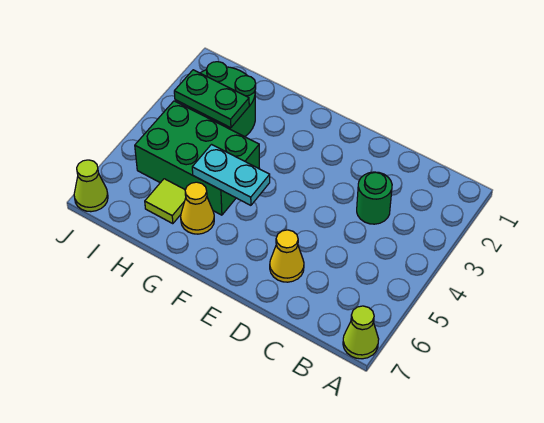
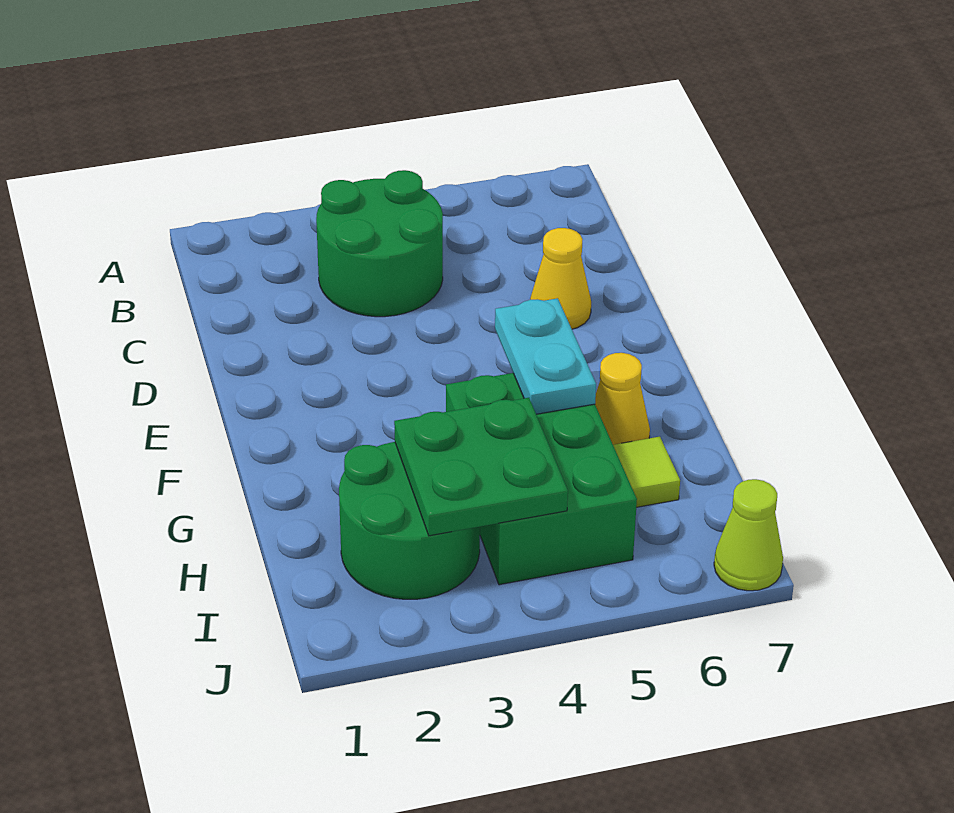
lime 1x1 cone [343,306,379,359] -> none
green 1x1 round brick [357,172,392,224] -> green 2x2 round brick [316,170,443,317]
green 1x2 plate [174,70,249,128] -> green 2x2 plate [394,398,568,536]

